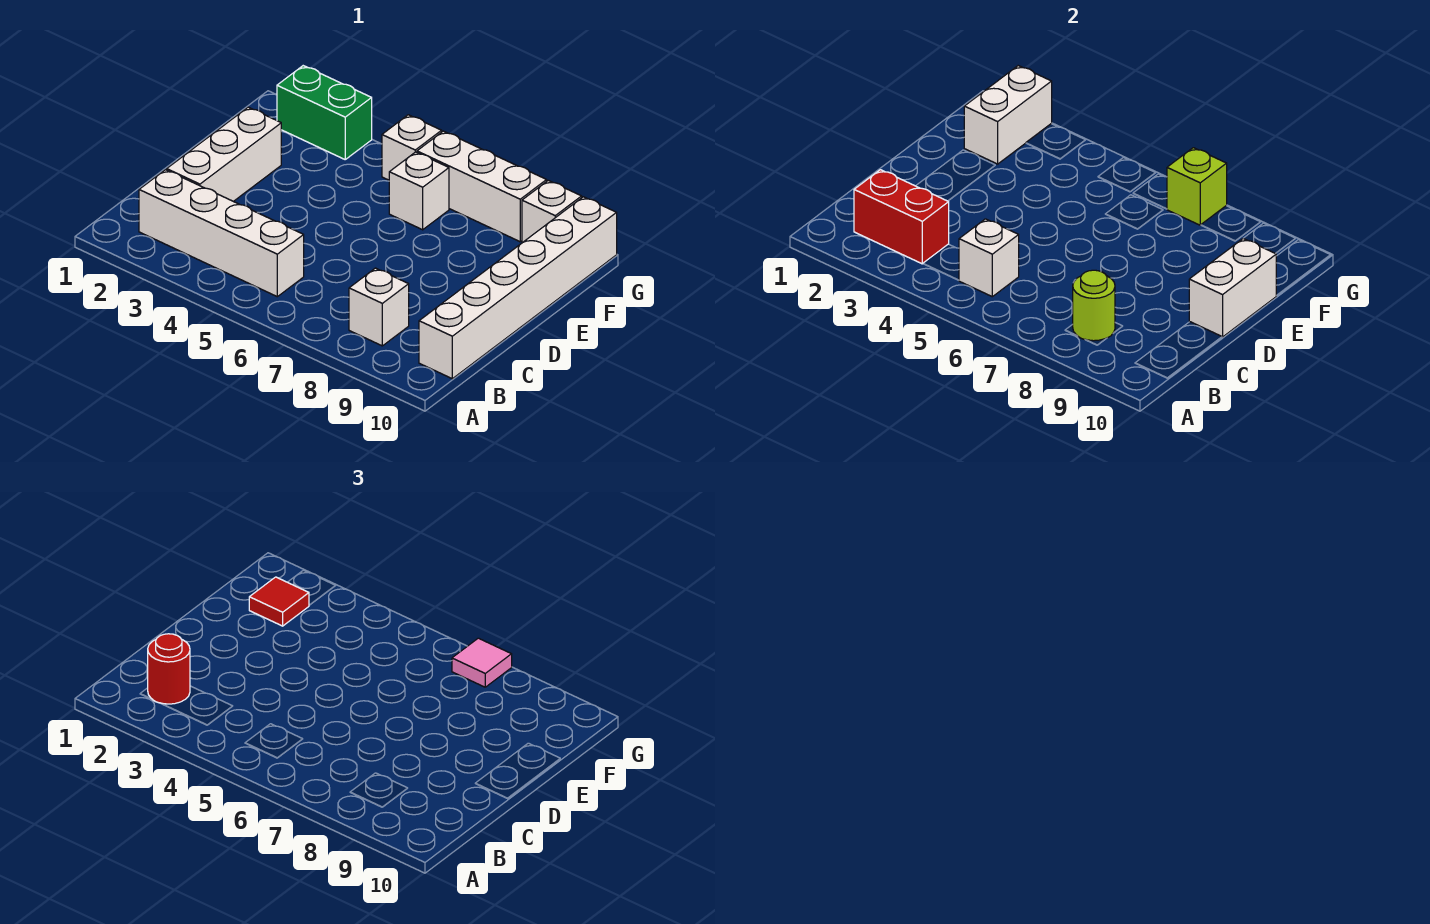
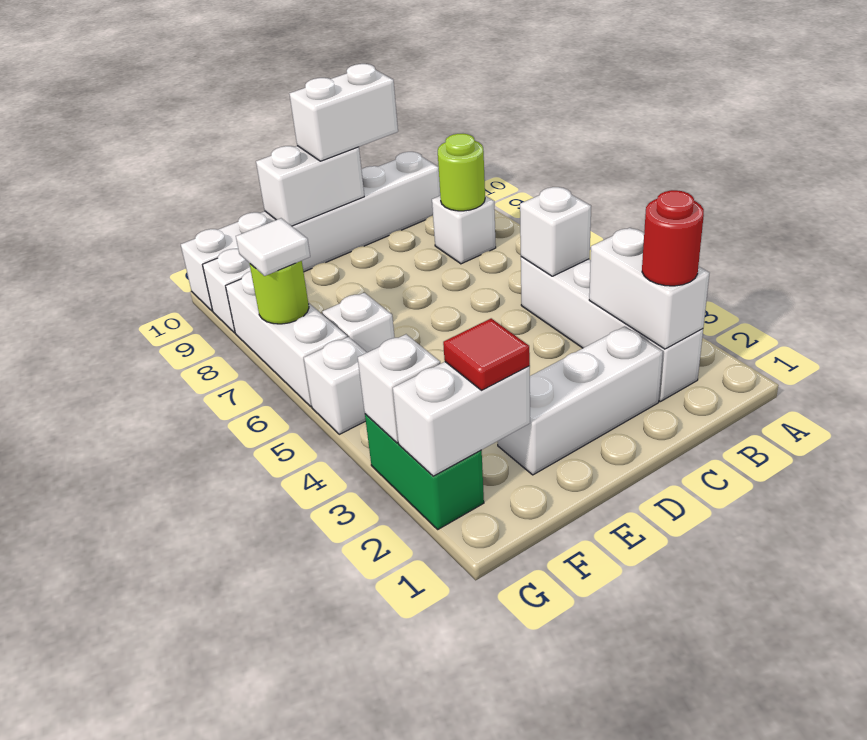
red 1x2 brick [854,170,949,264] -> white 1x2 brick [589,228,709,349]
none -> white 1x2 brick [289,64,398,161]
none -> white 1x1 brick [358,334,441,443]
lime 1x1 brick [1167,148,1227,225] -> lime 1x1 round brick [249,261,309,324]
pink 1x1 tile [452,638,512,687] -> white 1x1 tile [236,218,310,276]

